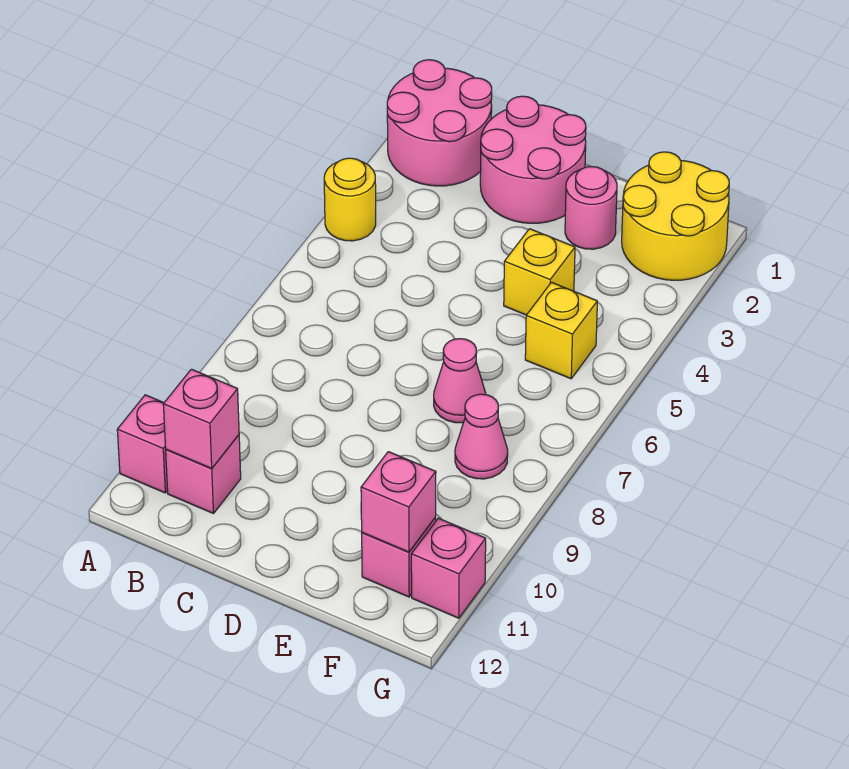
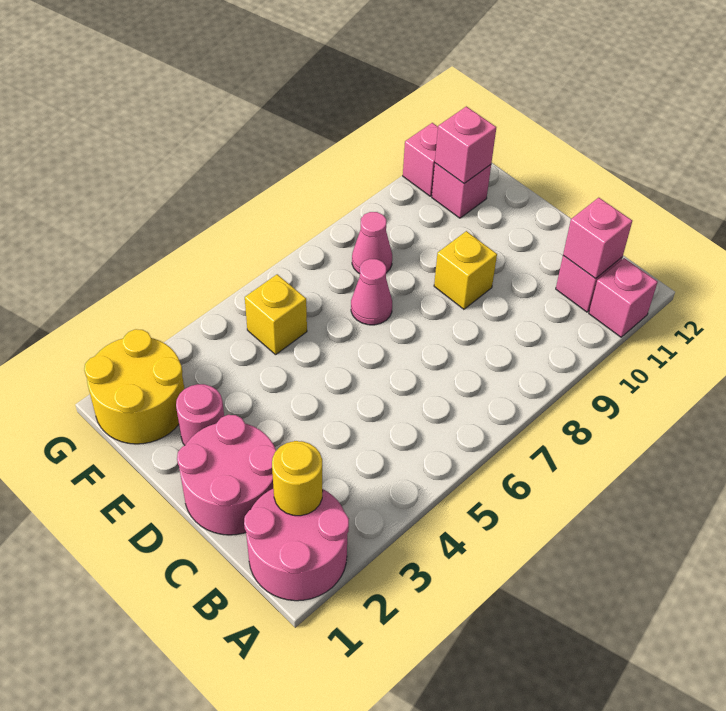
yellow 1x1 round brick [324,158,376,241] -> yellow 1x1 round brick moved to [272,441,323,516]
yellow 1x1 brick [504,229,575,315] -> yellow 1x1 brick moved to [434,231,497,309]

